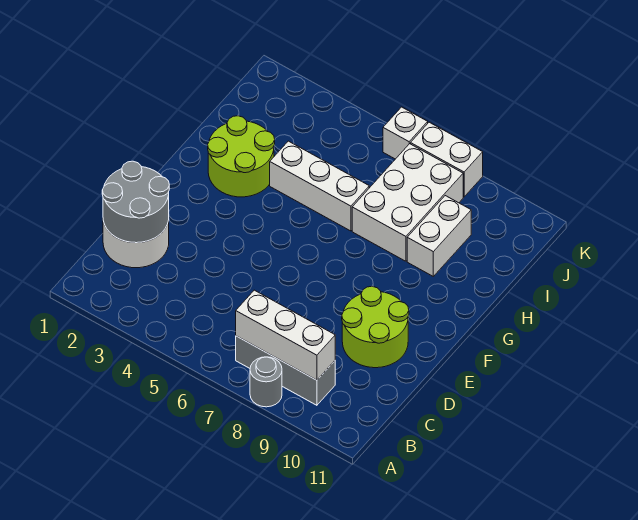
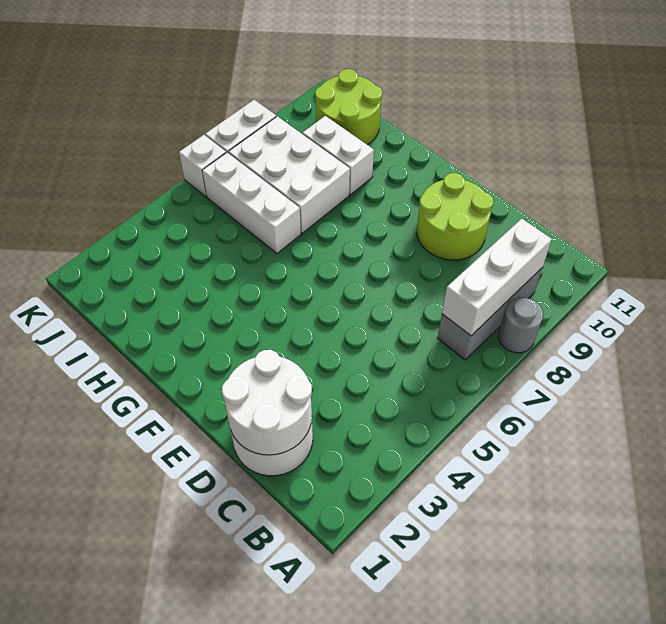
grey 2x2 round brick [102,161,169,243] -> white 2x2 round brick [222,350,312,455]
lime 2x2 round brick [208,116,275,197] -> lime 2x2 round brick moved to [315,69,382,145]
white 1x3 brick [270,141,369,231] -> white 1x3 brick turned to [202,153,301,253]

